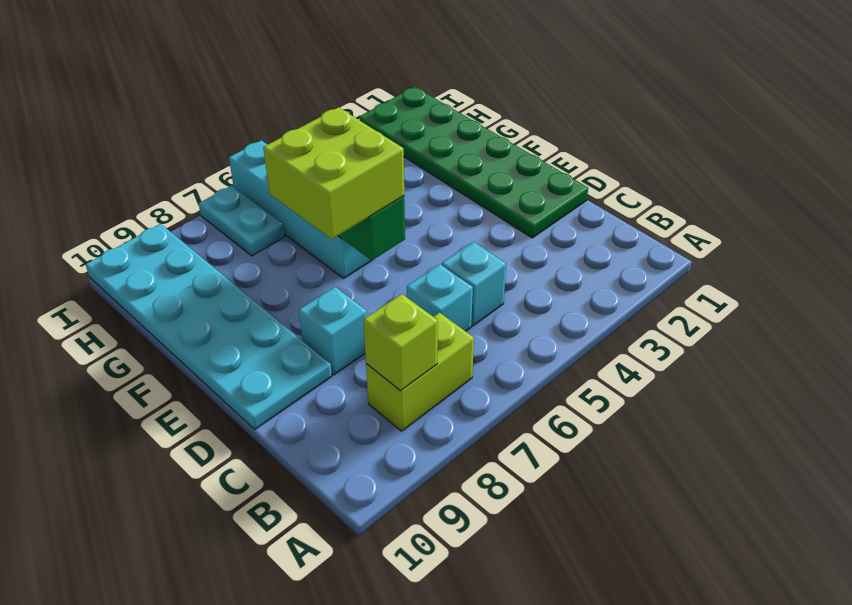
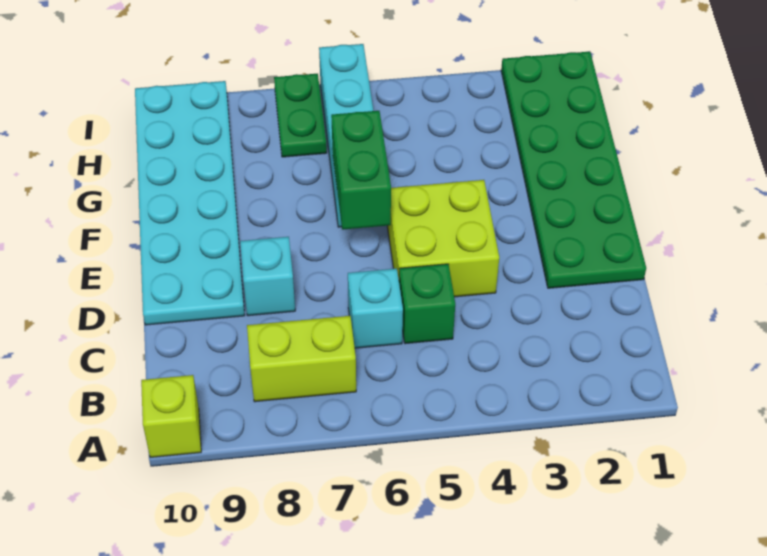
lime 1x1 brick [363,294,438,391] -> lime 1x1 brick moved to [141,375,201,457]
cyan 1x1 brick [442,242,506,326] -> green 1x1 brick [399,264,455,344]
lime 2x2 brick [263,107,404,239] -> lime 2x2 brick moved to [387,180,499,297]
cyan 1x2 plate [199,186,285,256] -> green 1x2 plate [274,74,327,157]

